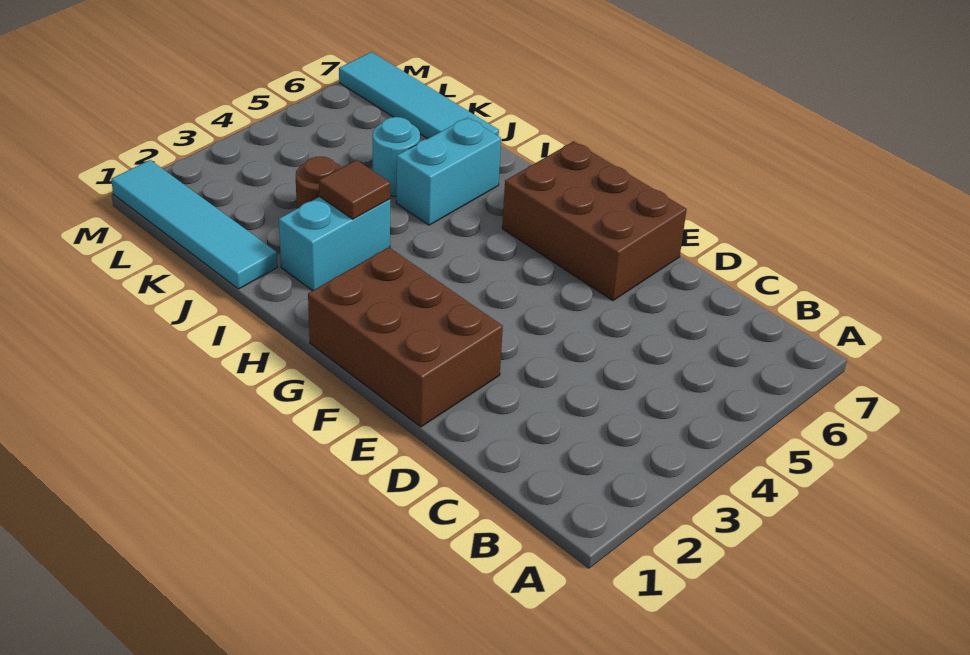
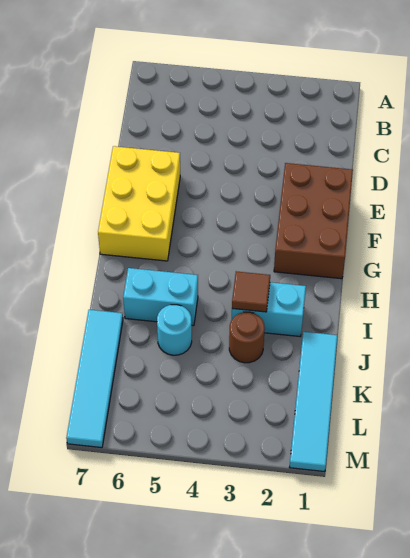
brown 2x3 brick [502,141,687,301] -> yellow 2x3 brick [98,146,180,261]

